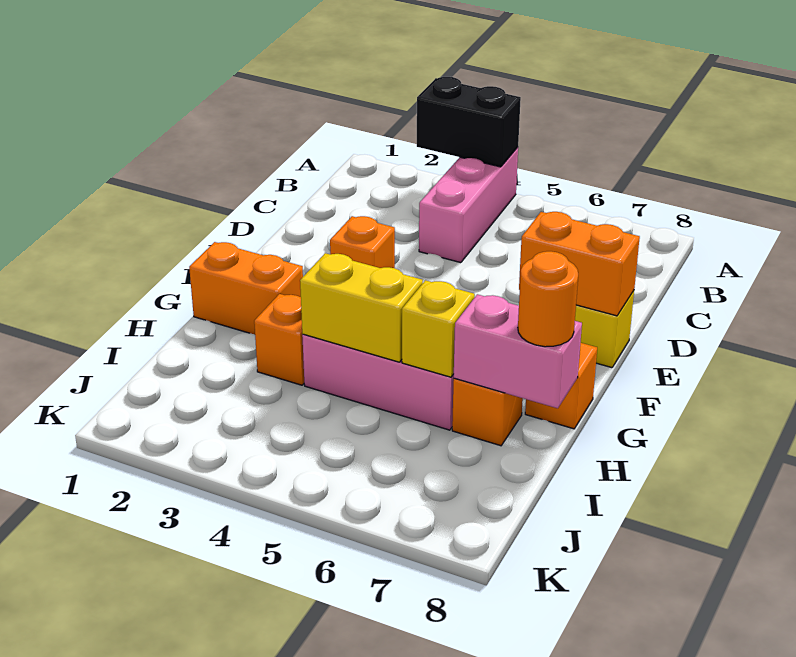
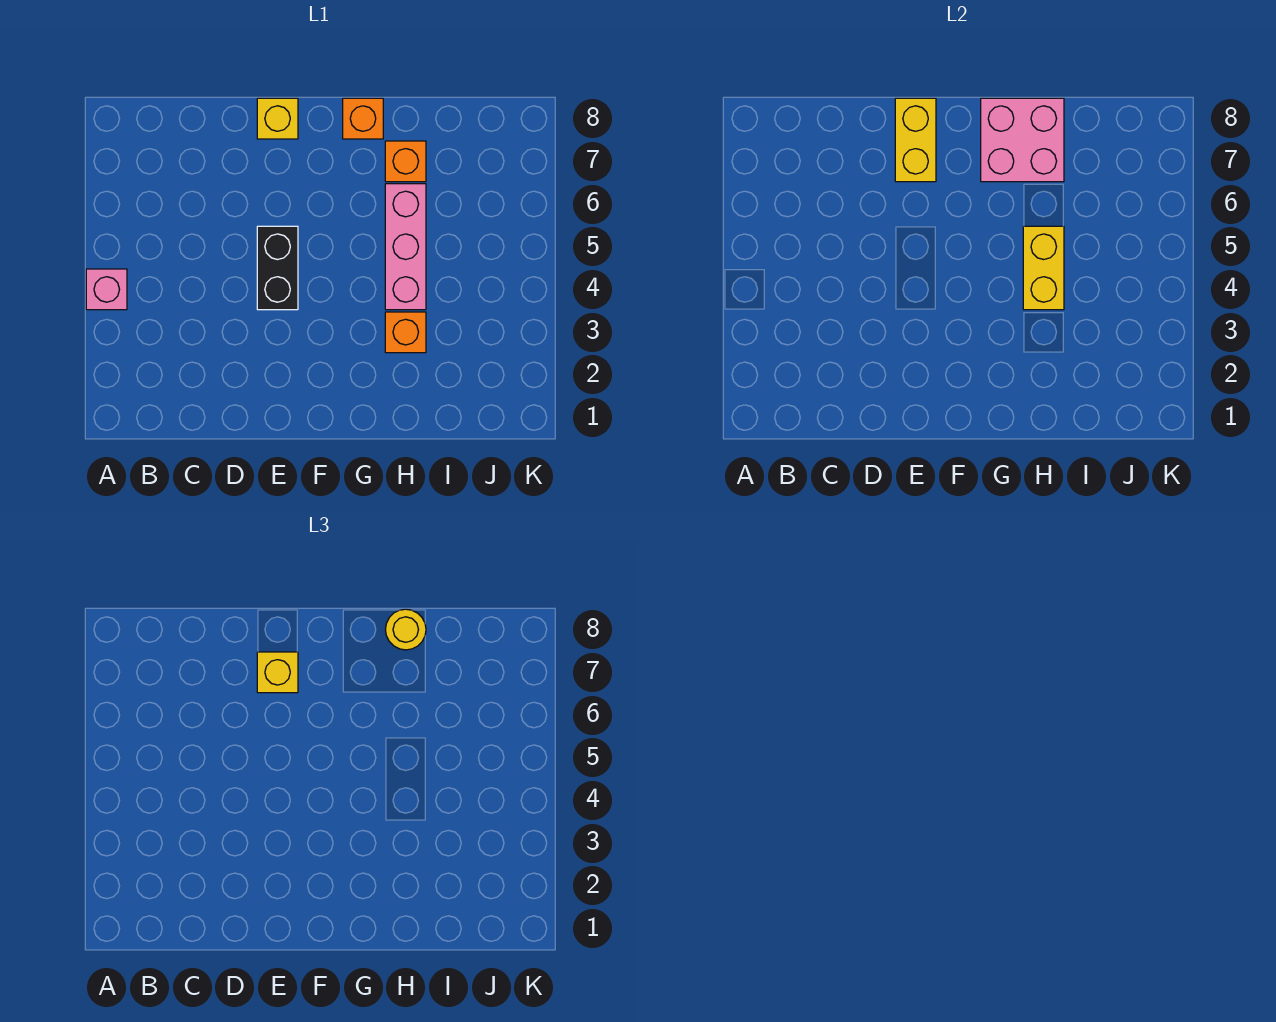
black 1x2 brick [417,77,521,167] -> black 1x2 brick moved to [257,226,298,310]
pink 1x3 brick [419,147,518,263] -> pink 1x1 brick [86,269,127,310]
orange 1x1 brick [330,216,395,268] -> none
orange 1x2 brick [519,212,640,316] -> yellow 1x2 brick [895,98,936,182]
orange 1x2 brick [189,242,303,335] -> none
yellow 1x1 brick [402,280,475,377] -> yellow 1x1 brick moved to [257,652,298,693]
pink 1x2 brick [454,294,582,408] -> pink 2x2 brick [981,98,1064,182]
orange 1x1 round brick [518,251,578,347] -> yellow 1x1 round brick [385,609,426,650]

